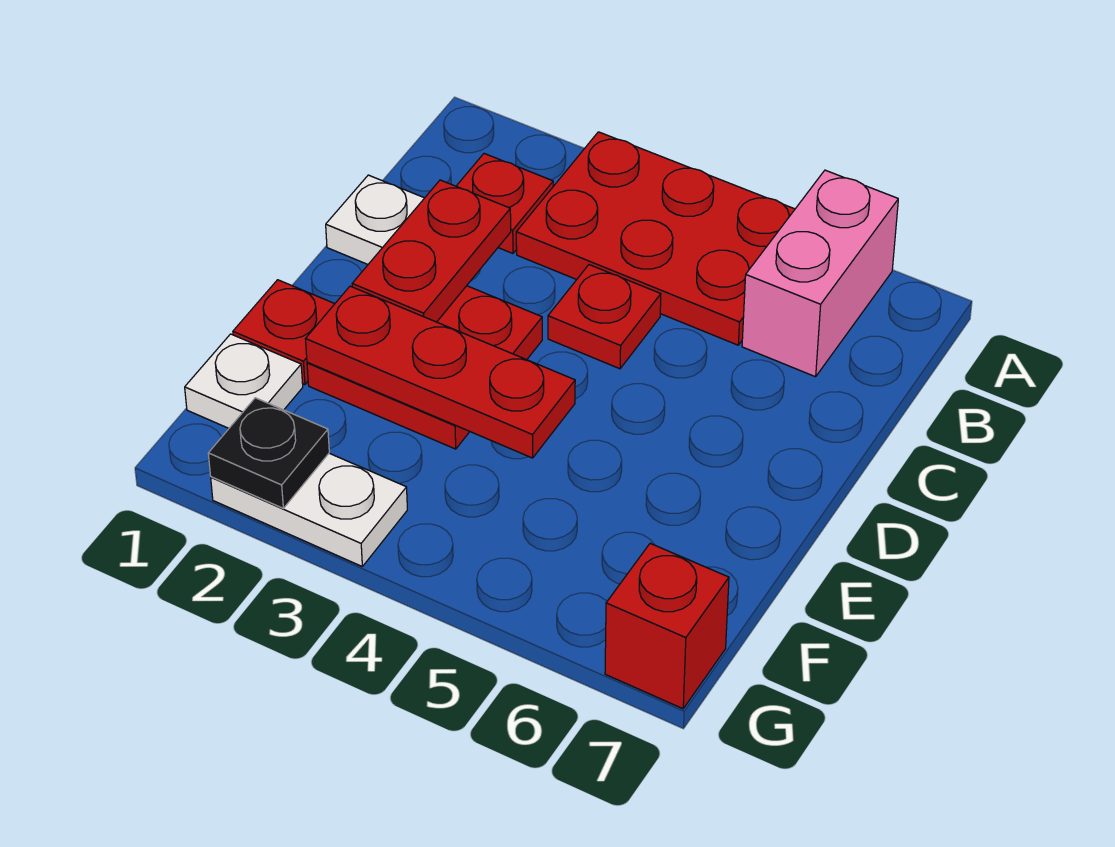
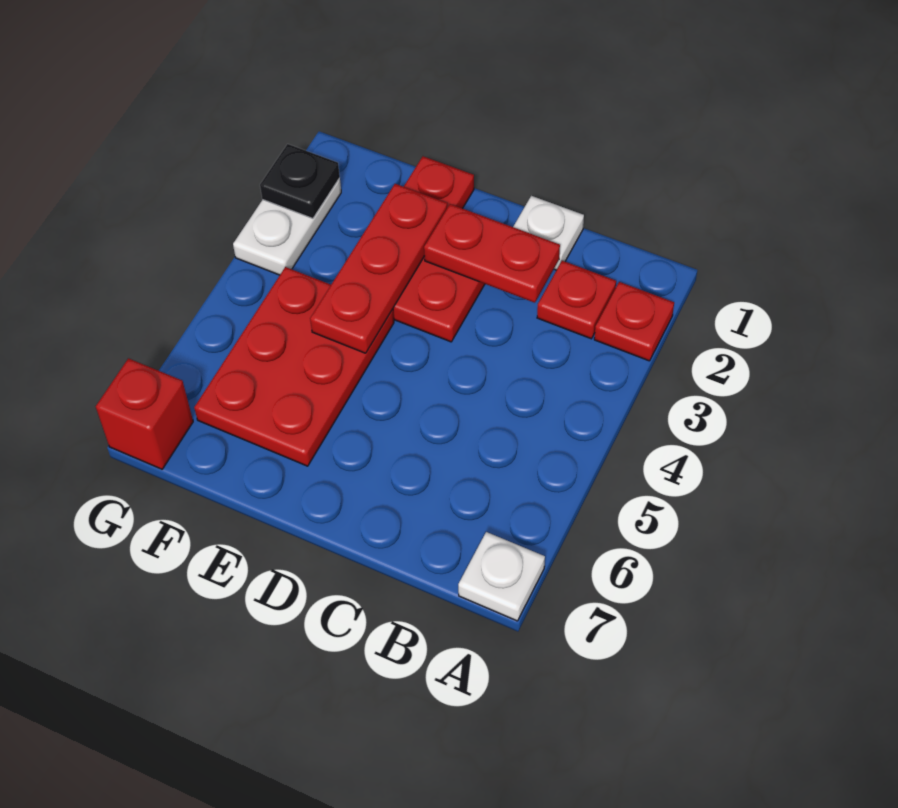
red 2x3 plate [516,132,795,345] -> red 2x3 plate moved to [194,267,394,466]
pink 1x2 brick [742,170,898,377] -> none
red 1x1 plate [548,265,661,369] -> red 1x1 plate moved to [594,282,674,361]
white 1x1 plate [185,334,303,428] -> white 1x1 plate moved to [458,532,545,621]

